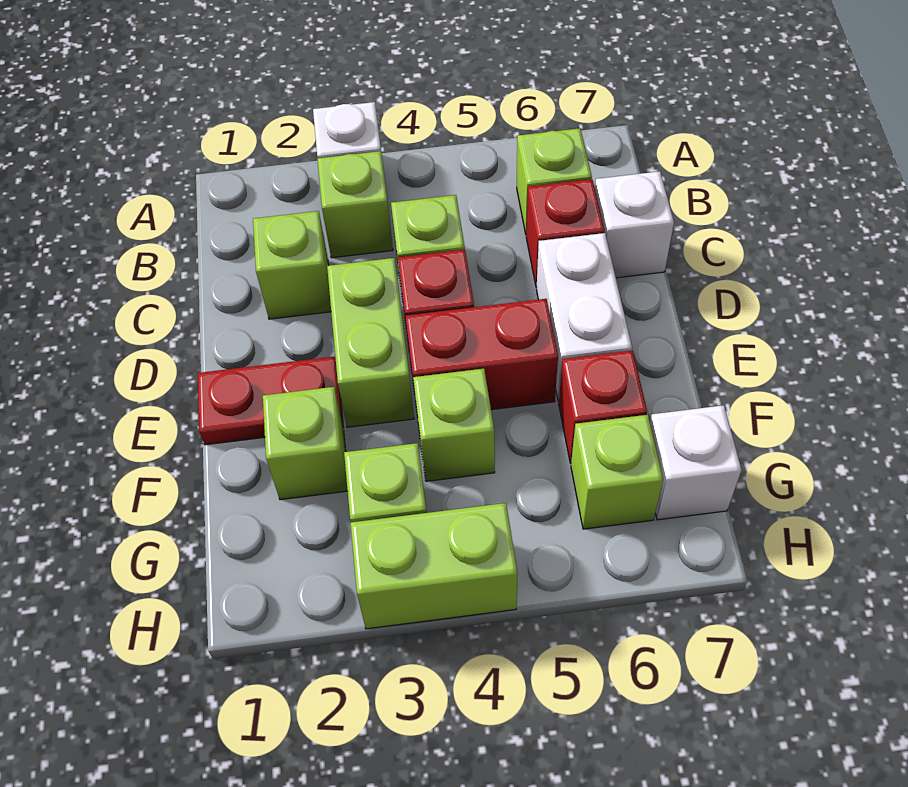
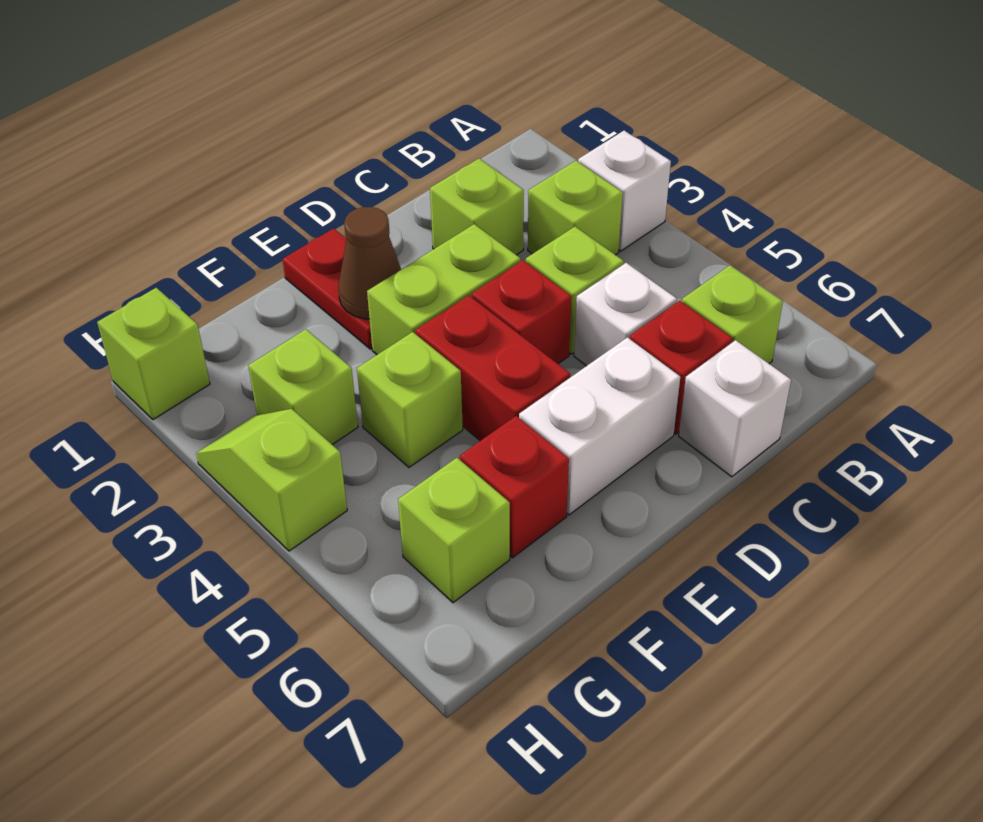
none -> brown 1x1 cone [338,207,401,319]
lime 1x1 brick [263,387,348,500] -> lime 1x1 brick moved to [97,288,210,420]
white 1x1 brick [650,405,742,520] -> white 1x1 brick moved to [574,263,677,366]
lime 1x2 brick [351,503,518,629] -> lime 1x2 slope [196,409,347,551]

